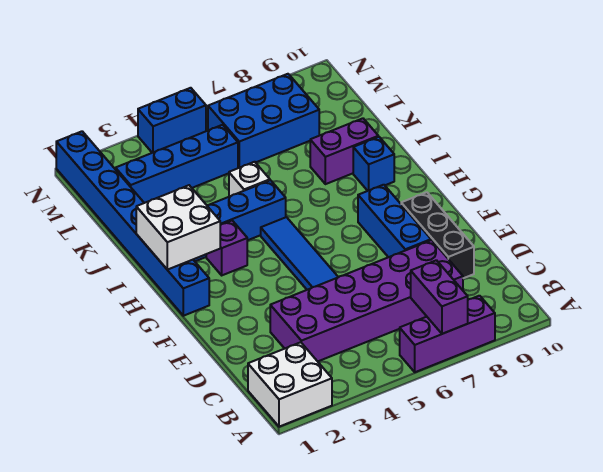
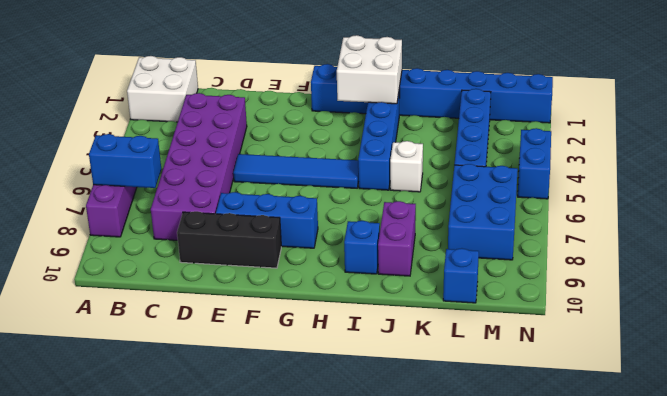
purple 1x2 brick [411,260,468,334] -> blue 1x2 brick [89,134,161,188]
purple 1x1 brick [206,221,247,275] -> none
none -> blue 1x1 brick [443,248,479,303]

